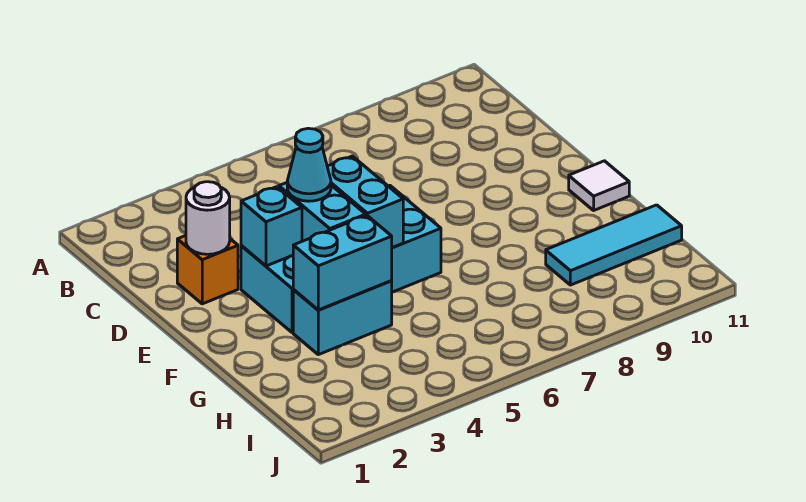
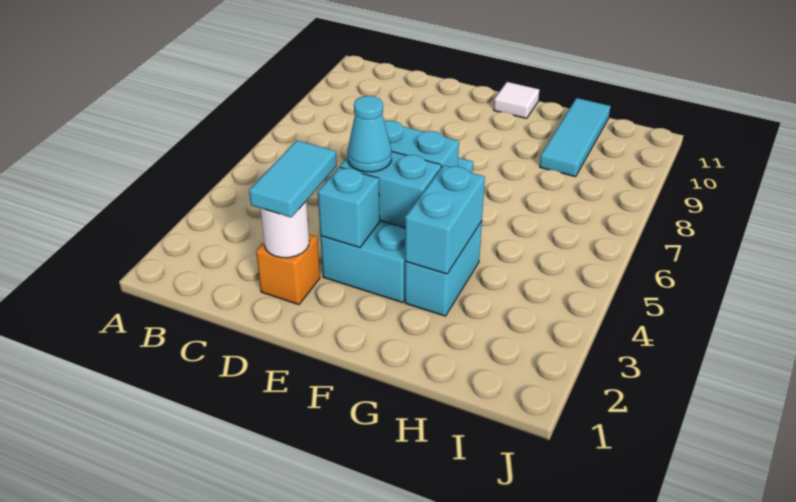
none -> cyan 1x2 tile [249,140,337,217]

